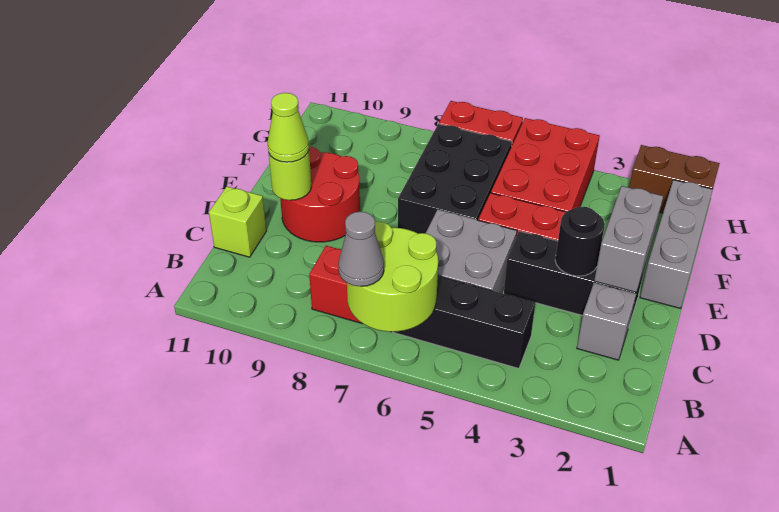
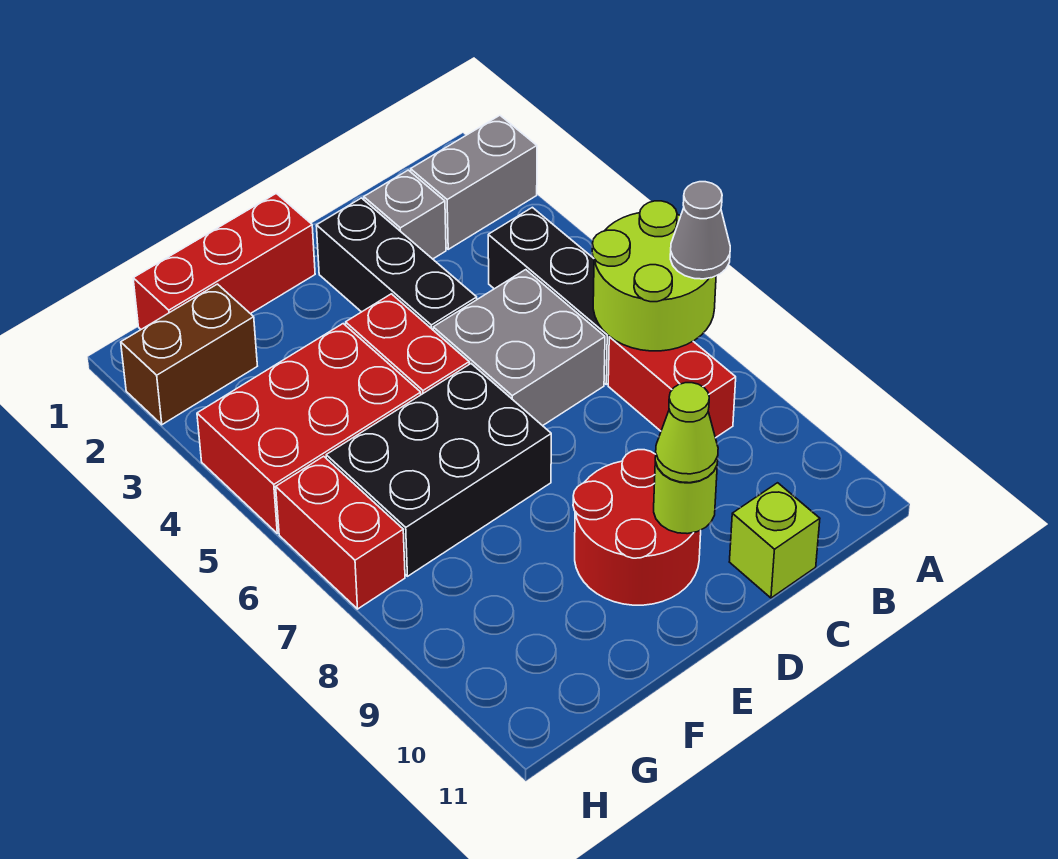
grey 1x2 brick [594,186,663,292] -> grey 1x2 brick moved to [411,115,537,249]
black 1x1 round brick [555,207,605,276] -> none
grey 1x3 brick [640,180,713,308] -> red 1x3 brick [133,193,315,329]
brown 1x2 brick [629,145,720,213] -> brown 1x2 brick turned to [121,284,257,425]

